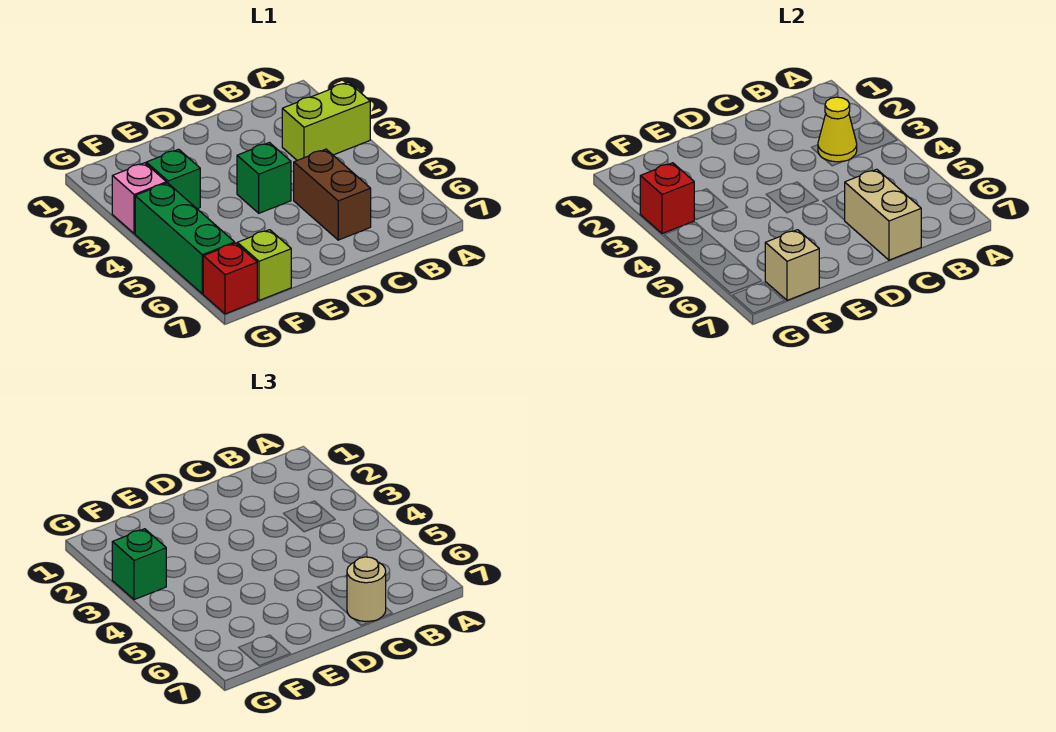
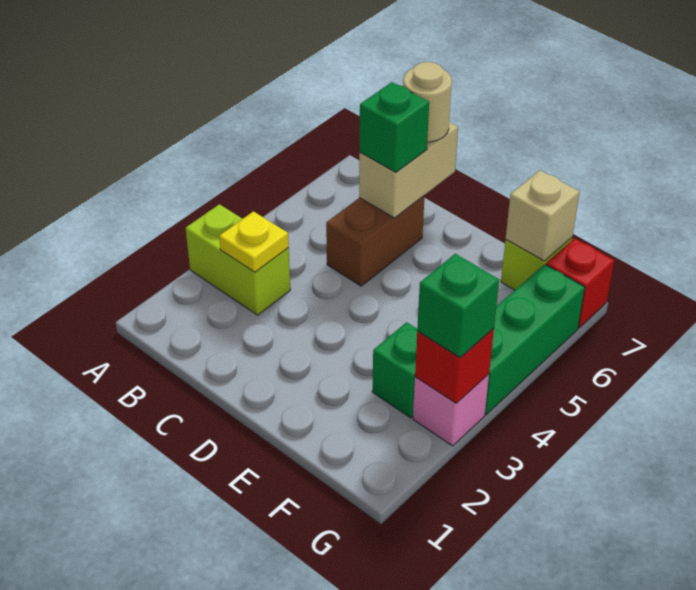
yellow 1x1 cone [818,97,857,162] -> yellow 1x1 plate [219,211,289,272]
green 1x1 brick [237,143,291,213] -> green 1x1 brick moved to [360,82,429,172]

